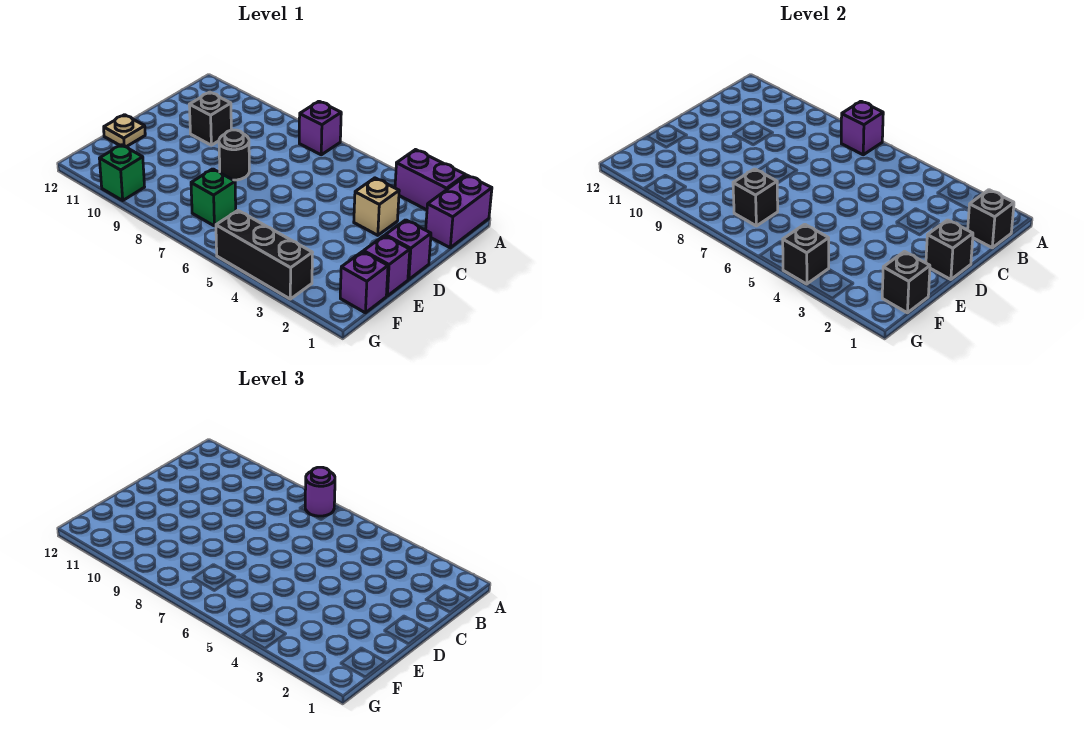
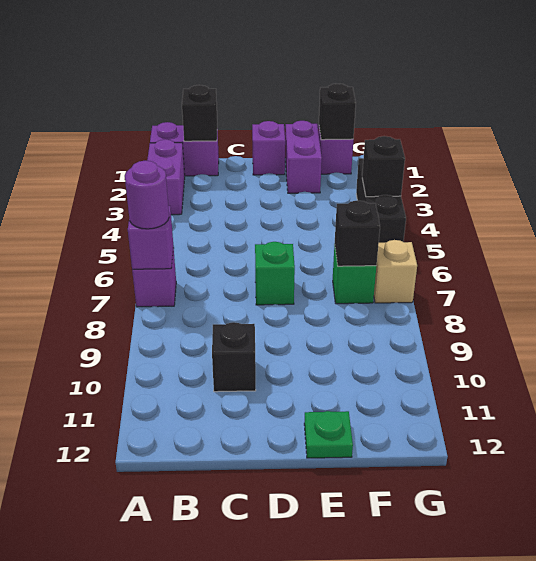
tan 1x1 brick [354,178,399,235] -> tan 1x1 brick moved to [374,240,417,303]
black 1x1 brick [926,220,973,280] -> none
black 1x1 round brick [219,130,249,180] -> none
purple 1x1 brick [364,236,410,296] -> purple 1x2 brick [285,121,322,193]
tan 1x1 plate [104,115,145,147] -> green 1x1 plate [304,411,353,458]
green 1x1 brick [99,145,144,200] -> green 1x1 brick moved to [255,242,295,305]

